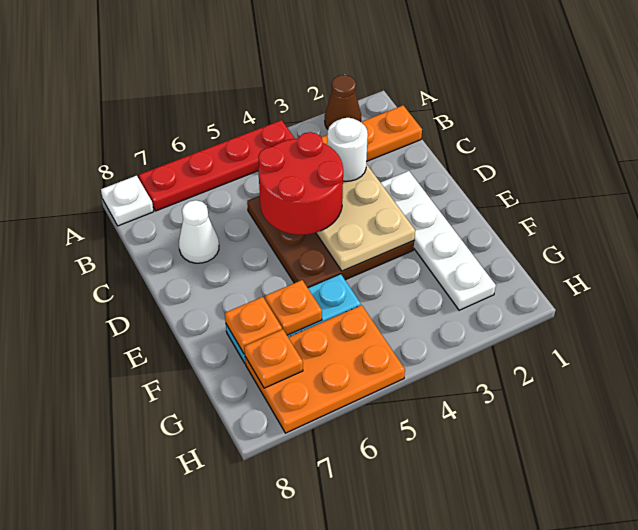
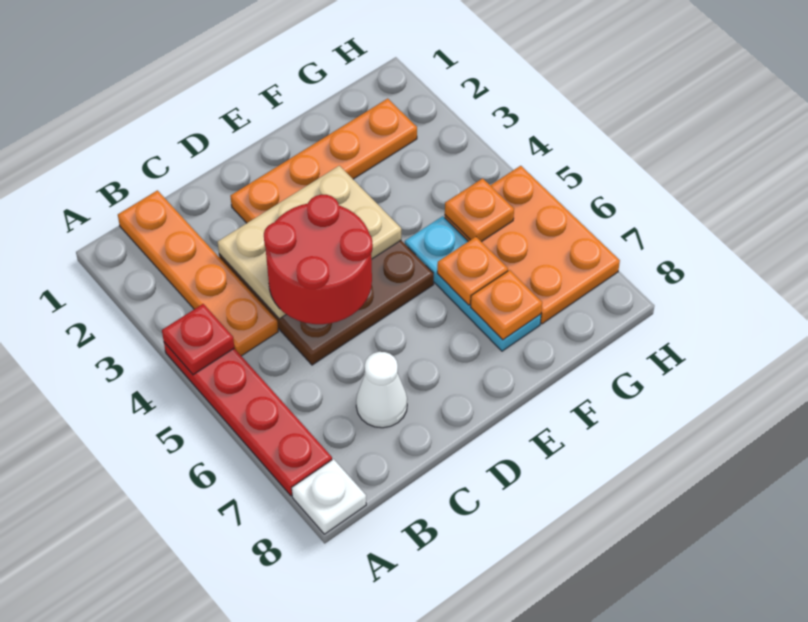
brown 1x1 cone [325,75,361,129] -> none
none -> red 1x1 plate [162,304,234,375]
white 1x1 round brick [327,118,368,181] -> none
white 1x4 plate [380,171,496,310] -> orange 1x4 plate [230,99,417,223]
orange 1x1 plate [244,329,303,388] -> orange 1x1 plate moved to [445,178,514,242]

